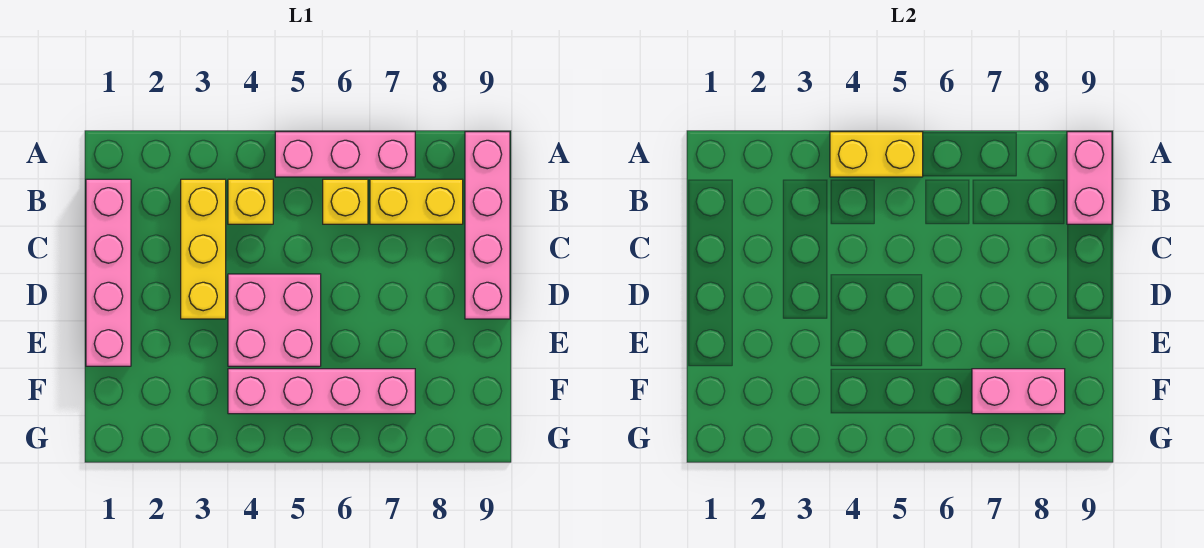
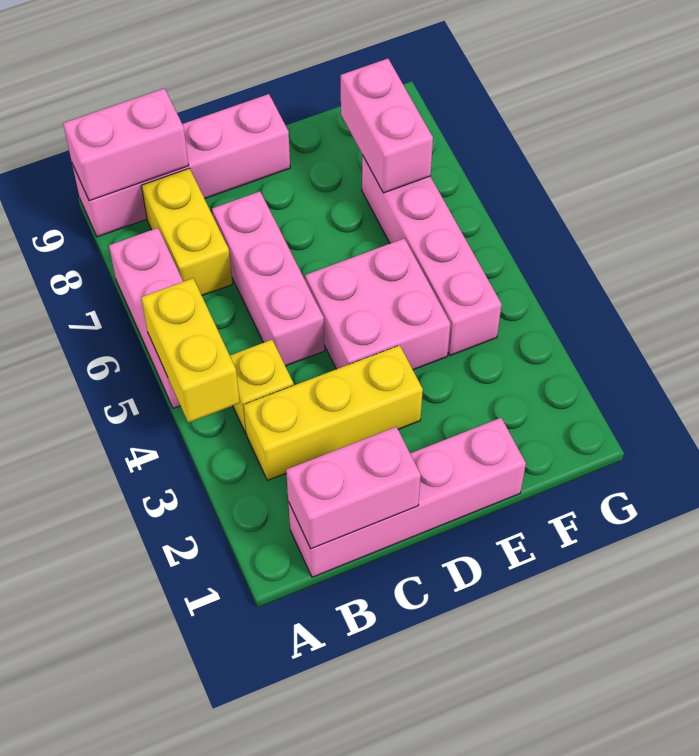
none -> pink 1x2 brick [286,427,421,549]
yellow 1x1 brick [323,179,368,224] -> none
none -> pink 1x3 brick [212,191,325,366]

